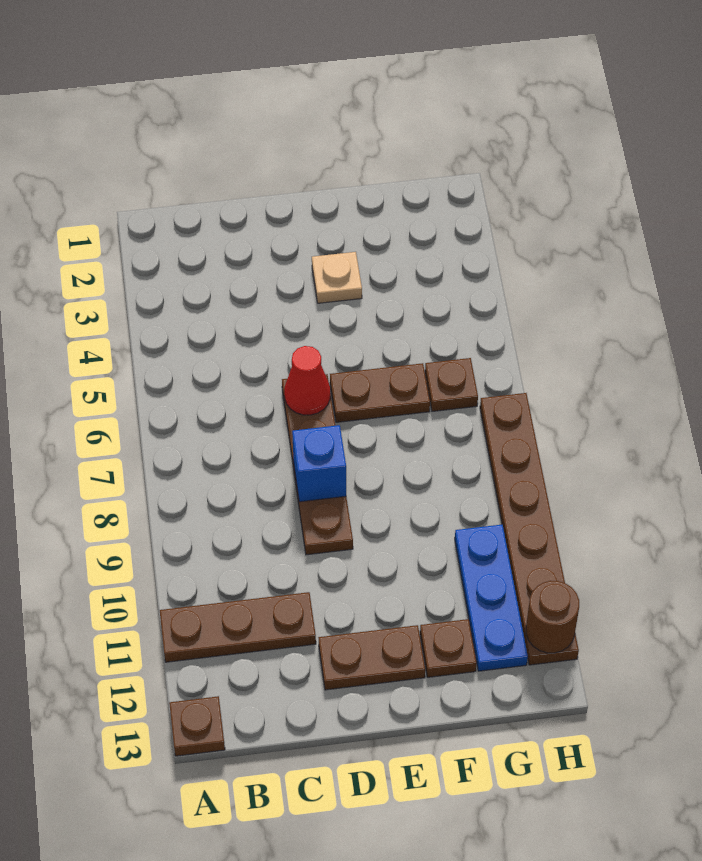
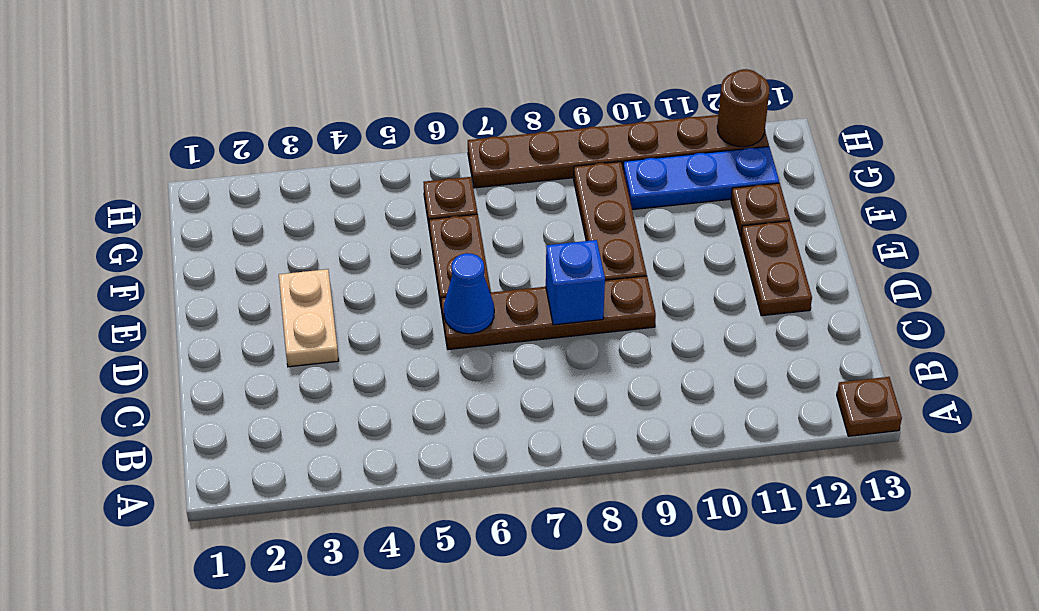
brown 1x3 plate [160,592,316,662] -> brown 1x3 plate moved to [574,162,647,280]
red 1x1 cone [284,346,330,415] -> blue 1x1 cone [444,253,494,334]
tan 1x1 plate [312,252,362,303] -> tan 1x2 plate [279,269,339,367]

